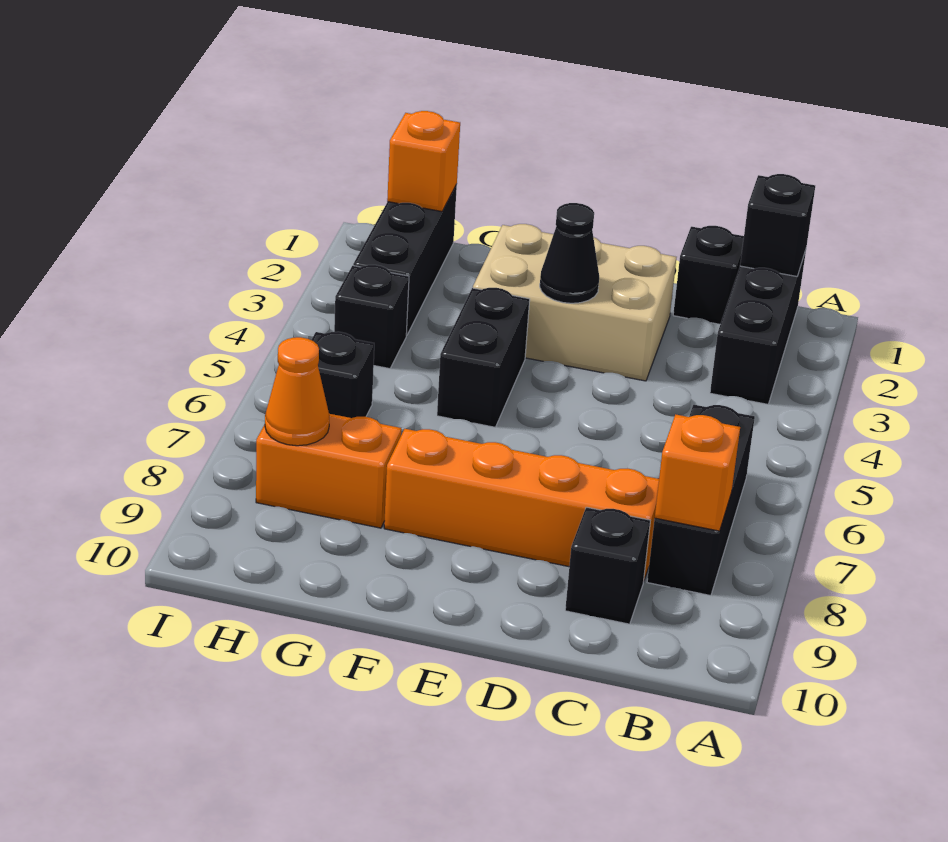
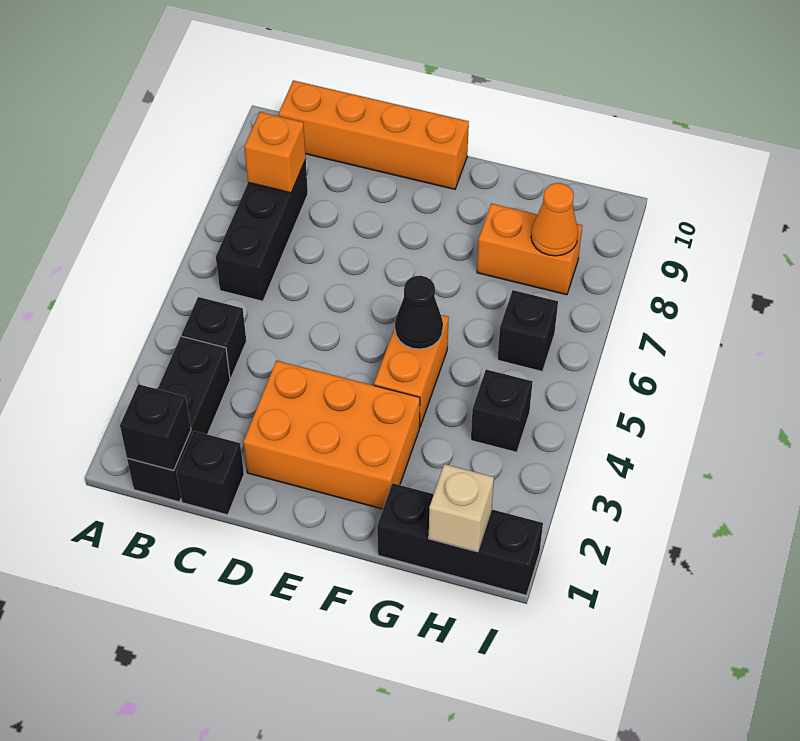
orange 1x4 brick [384,429,659,580] -> orange 1x4 brick moved to [279,80,469,189]
black 1x1 brick [565,507,650,624] -> black 1x1 brick moved to [182,297,246,379]
tan 2x3 brick [473,224,676,381] -> orange 2x3 brick [243,361,420,509]
black 1x1 cone [540,203,599,303] -> black 1x1 cone moved to [395,276,443,349]
black 1x2 brick [437,288,530,427] -> orange 1x2 brick [374,315,449,426]
black 1x3 brick [353,184,457,335] -> black 1x3 brick turned to [377,483,543,595]
orange 1x1 brick [387,111,460,211] -> tan 1x1 brick [429,464,494,552]

